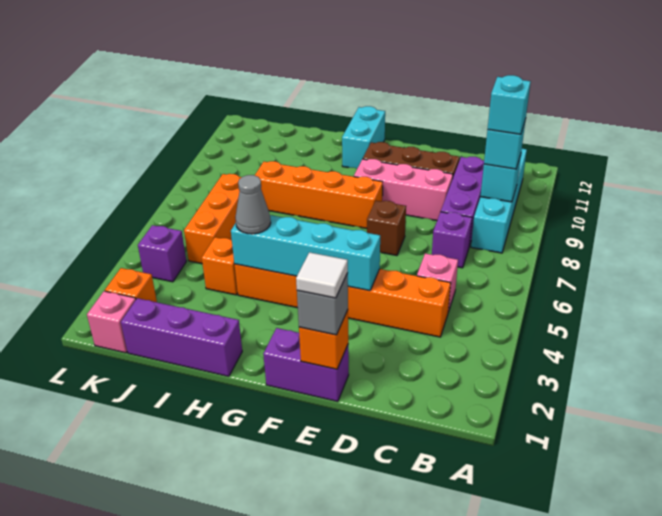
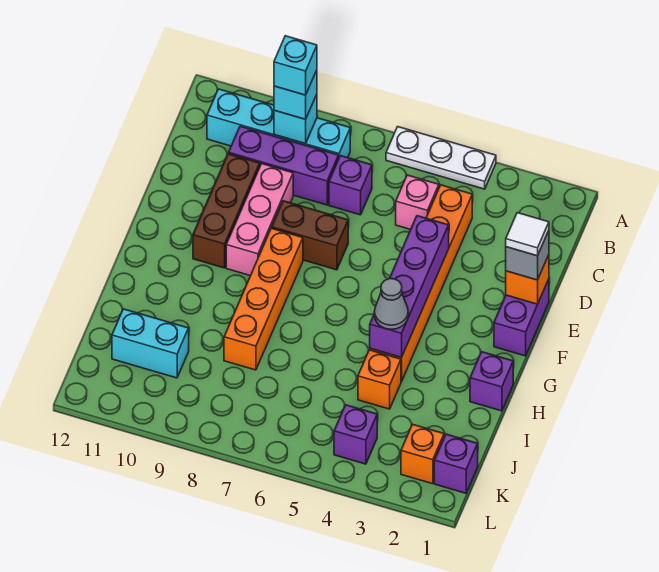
none -> white 1x3 plate [386,127,496,189]
cyan 1x4 brick [231,215,380,291] -> purple 1x4 brick [370,216,449,357]
brown 1x1 brick [367,201,406,256] -> brown 1x2 brick [272,201,348,270]
cyan 1x2 brick [342,106,385,168] -> cyan 1x2 brick moved to [112,309,189,378]
purple 1x3 brick [121,298,242,376] -> purple 1x1 brick [470,352,513,411]
orange 1x3 brick [184,174,242,264] -> none
pink 1x1 brick [87,291,136,353] -> purple 1x1 brick [434,434,478,493]

